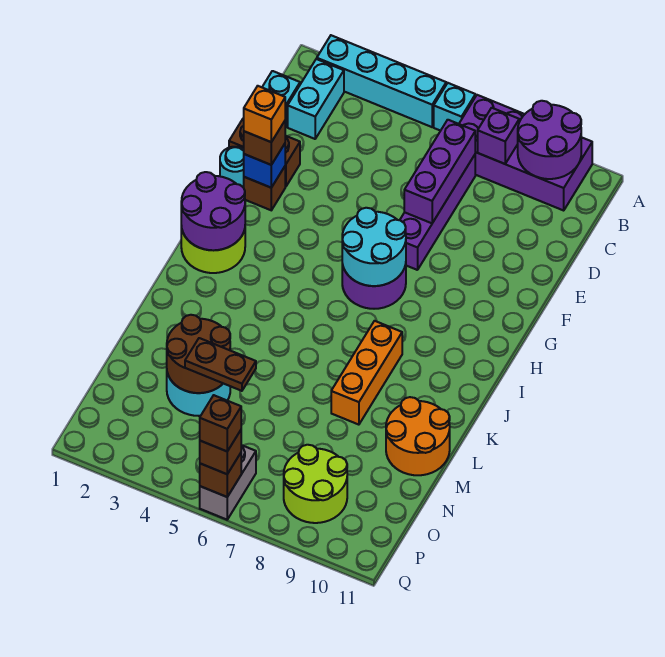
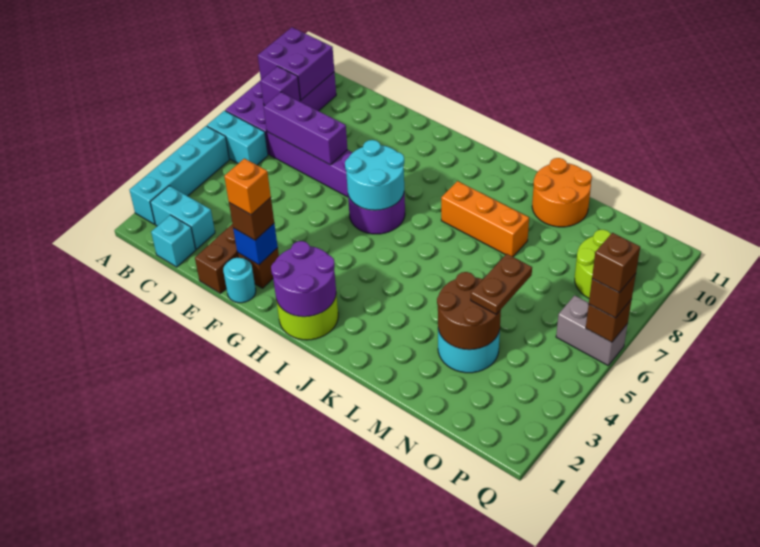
cyan 1x1 brick [434,83,475,131] -> cyan 1x2 brick [207,111,268,165]
purple 2x2 round brick [518,101,581,179] -> purple 2x2 brick [258,27,334,100]

